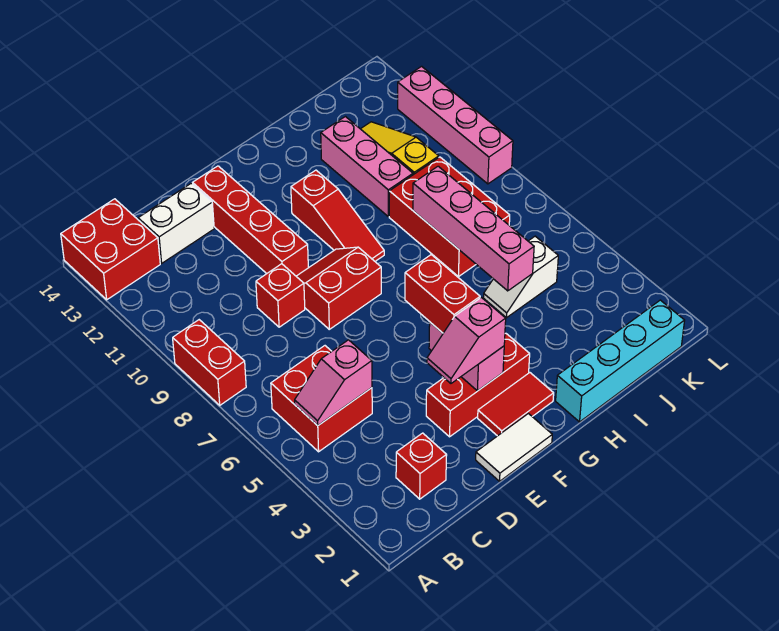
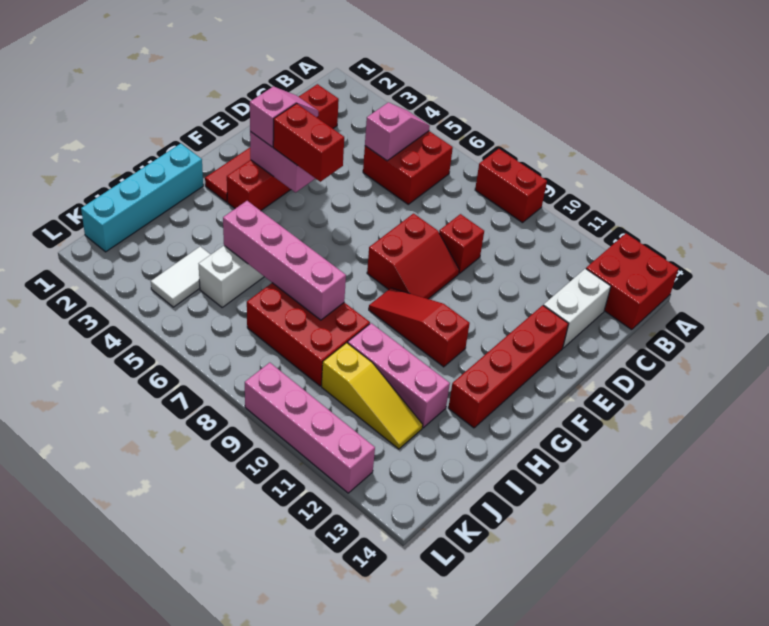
white 1x2 tile [476,414,552,481] -> white 1x2 tile moved to [151,246,211,307]
red 1x4 brick [193,166,308,276] -> red 1x4 brick turned to [448,305,568,428]

